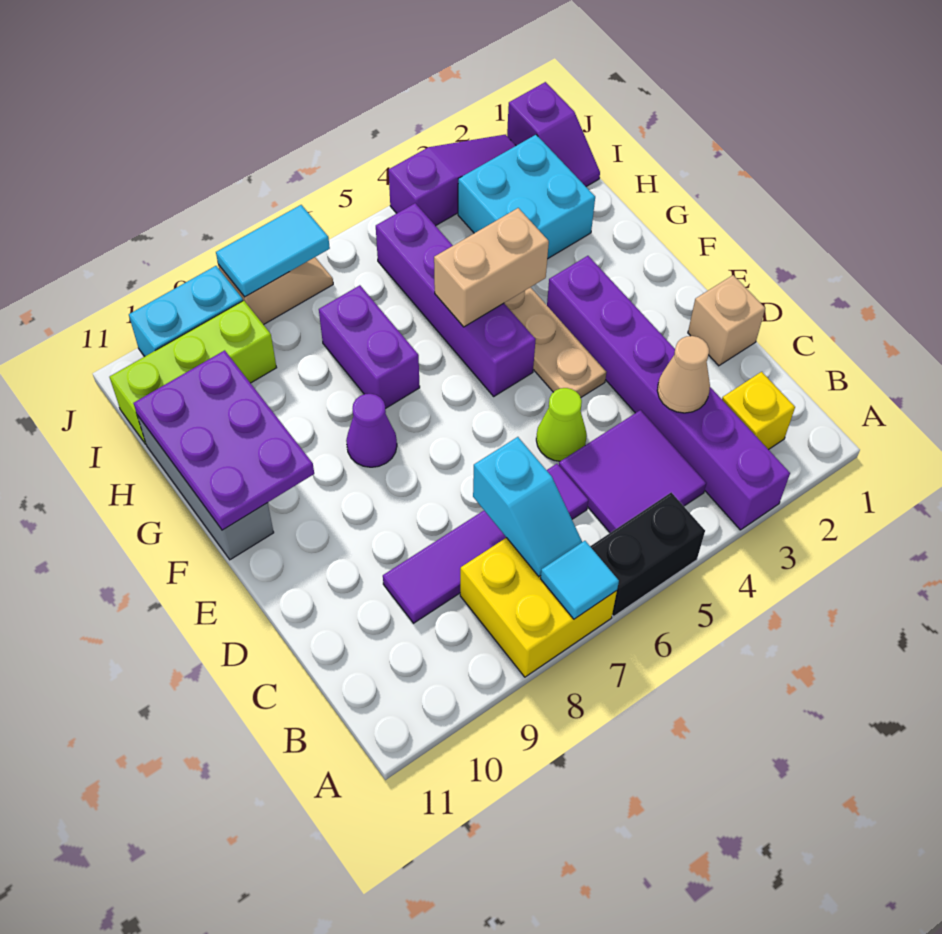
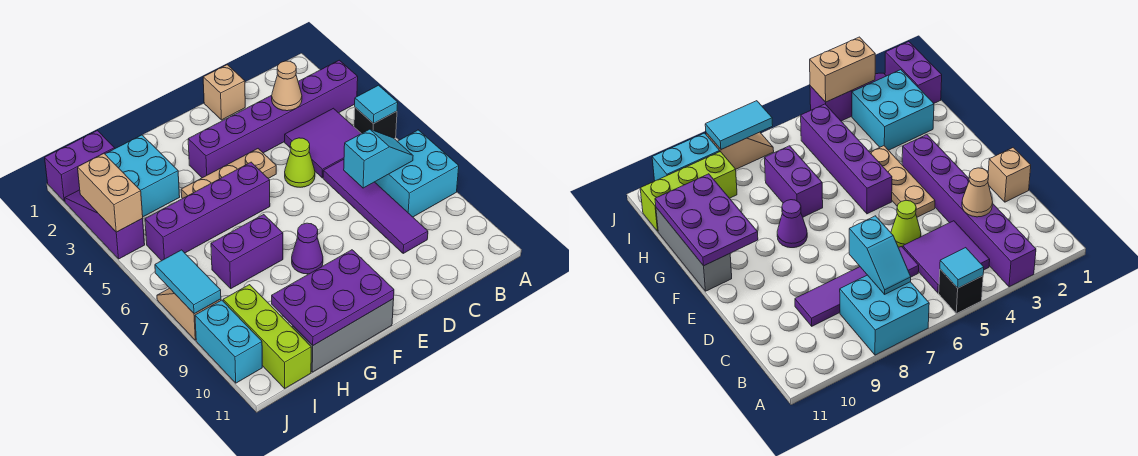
black 1x2 brick [590,492,705,617] -> black 1x1 brick [354,108,397,139]
yellow 2x2 brick [460,538,617,677] -> cyan 2x2 brick [375,130,459,217]
cyan 1x1 tile [541,541,619,619] -> cyan 1x1 tile moved to [355,85,398,123]
yellow 1x1 brick [722,372,795,450] -> none
tan 1x2 brick [434,208,549,327] -> tan 1x2 brick moved to [78,153,143,232]
purple 1x2 slope [507,82,600,187] -> purple 1x2 brick [45,131,115,201]

